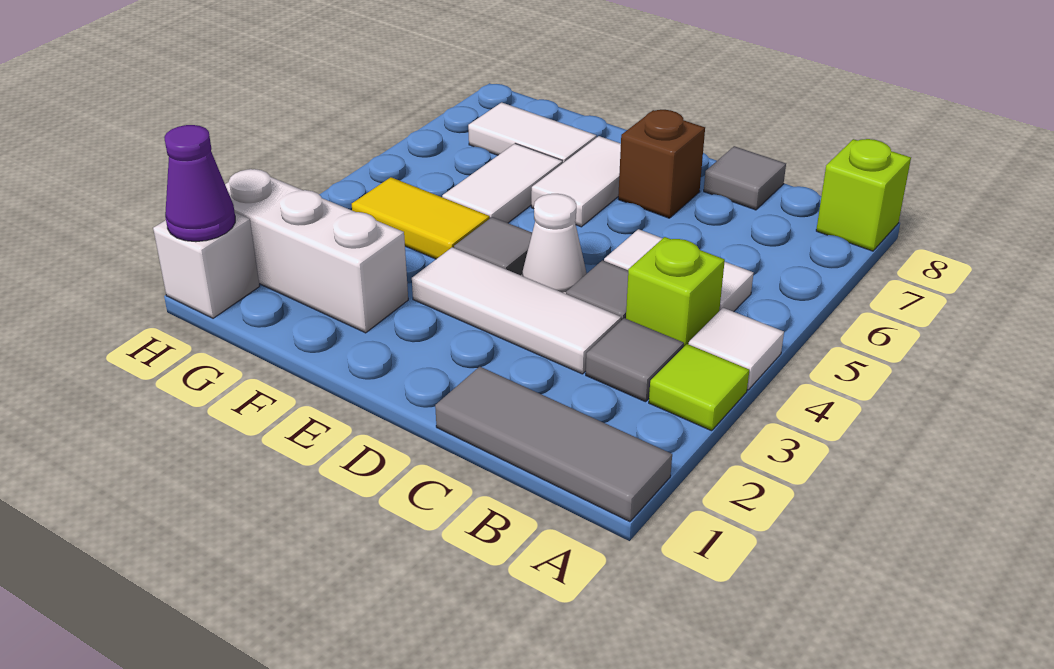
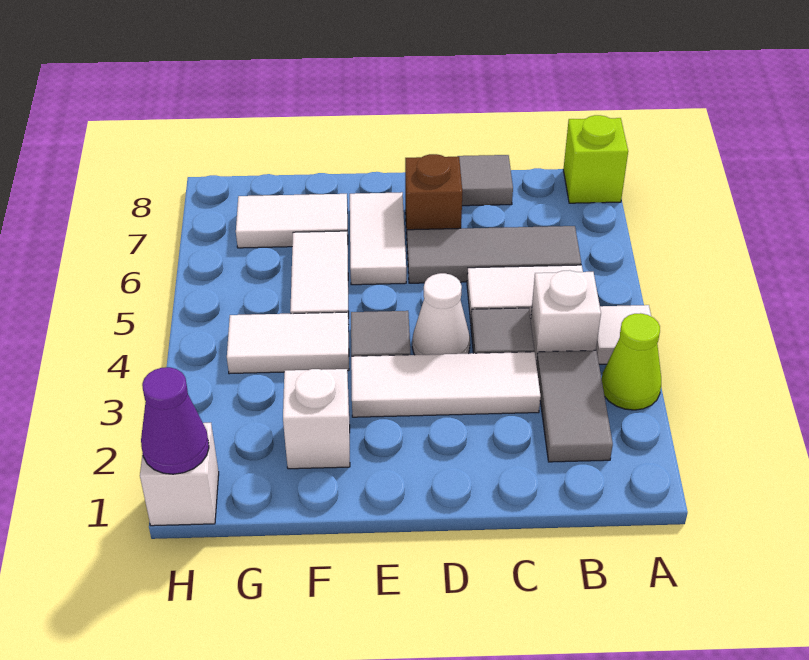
grey 1x3 tile [435,367,672,522] -> grey 1x3 tile moved to [407,226,581,283]
lime 1x1 tile [649,344,749,431] -> lime 1x1 cone [602,313,661,410]
grey 1x1 tile [586,318,684,402] -> grey 1x2 tile [536,350,613,462]
lime 1x1 brick [626,237,725,347] -> white 1x1 brick [531,270,601,364]
white 1x3 brick [225,169,408,333] -> white 1x1 brick [283,369,350,469]
yellow 1x2 tile [352,177,490,259] -> white 1x2 tile [227,312,349,374]

